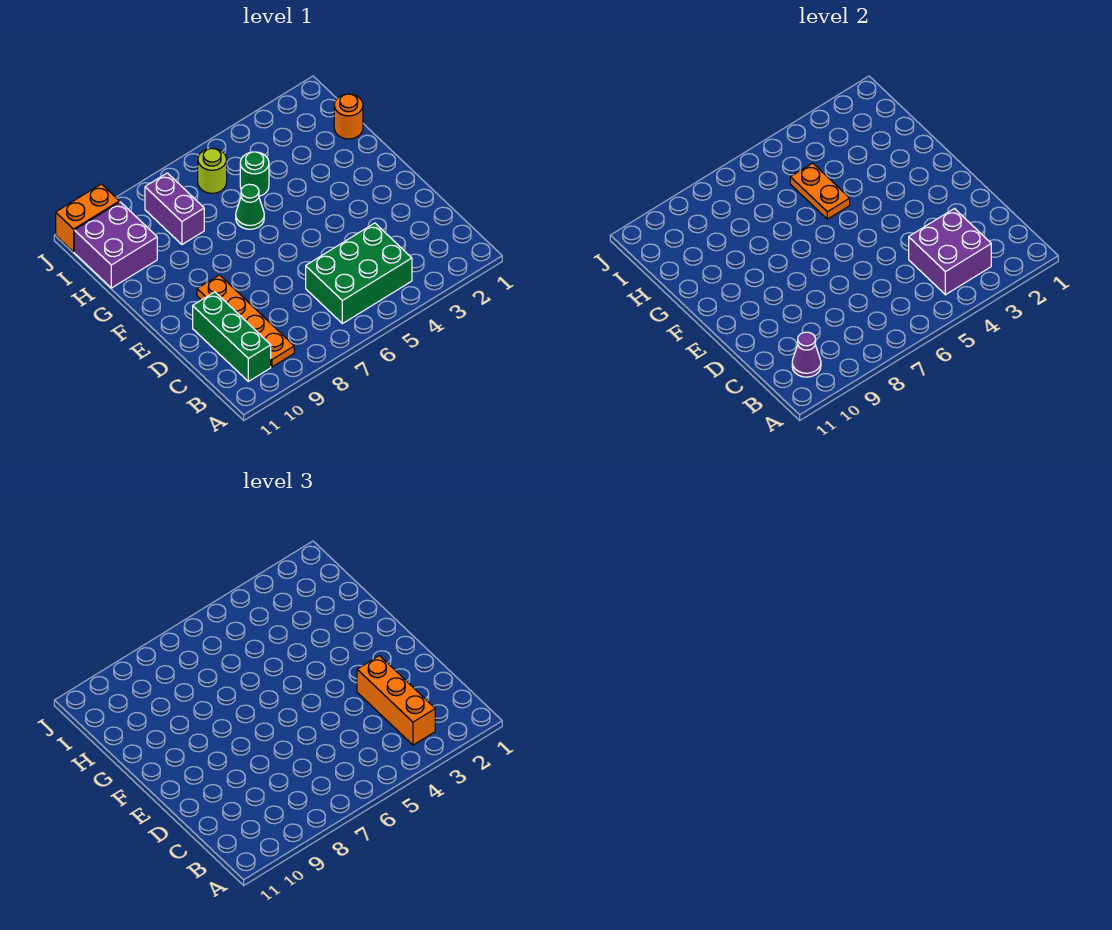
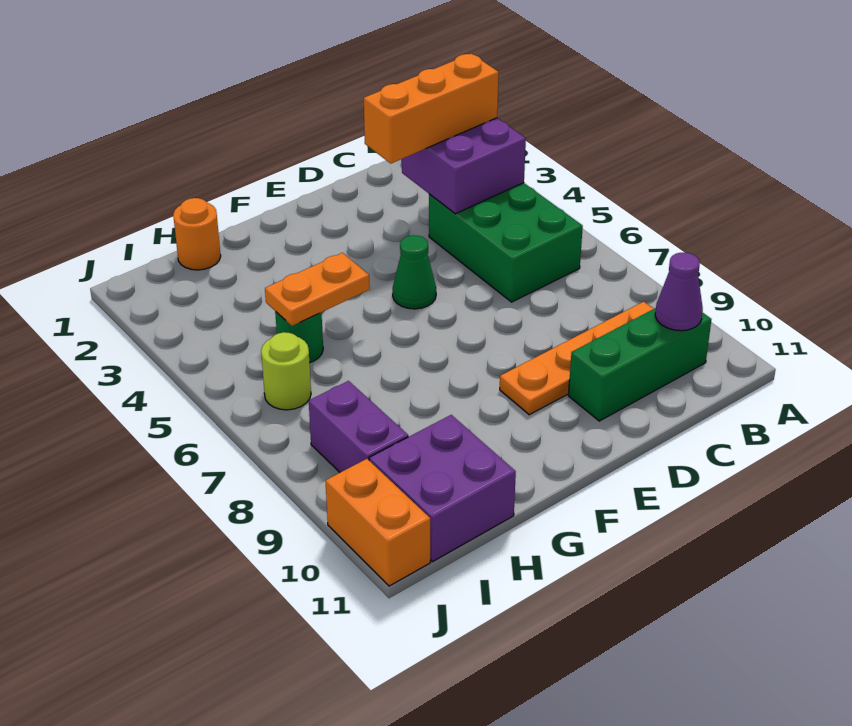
green 1x1 cone [236,184,264,229] -> green 1x1 cone moved to [393,235,436,309]
purple 1x2 brick [145,173,204,244] -> purple 1x2 brick turned to [309,381,408,472]

